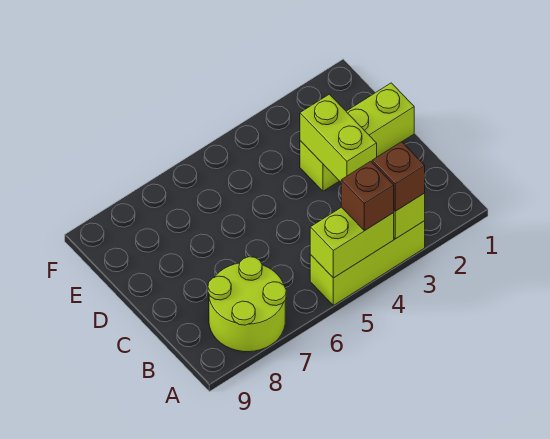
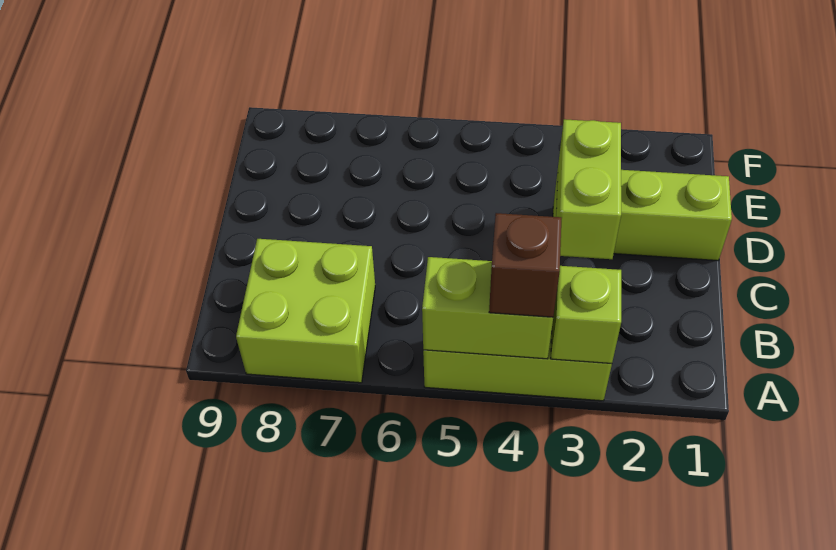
brown 1x1 brick [372,142,425,211] -> none
lime 2x2 round brick [208,257,286,352] -> lime 2x2 brick [236,239,375,383]

